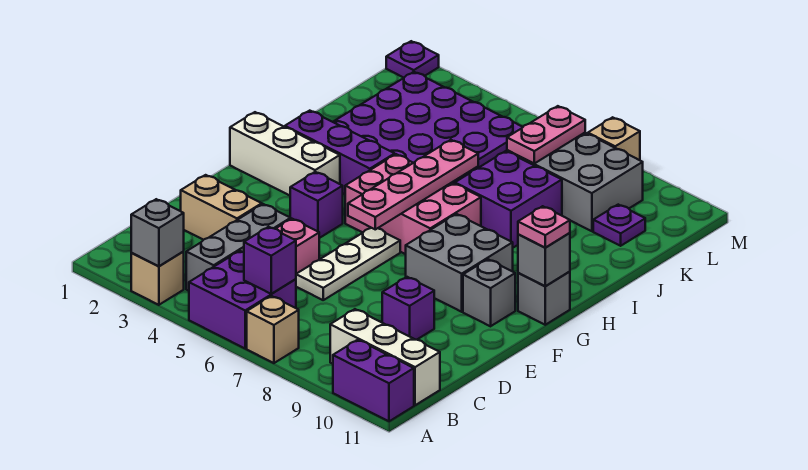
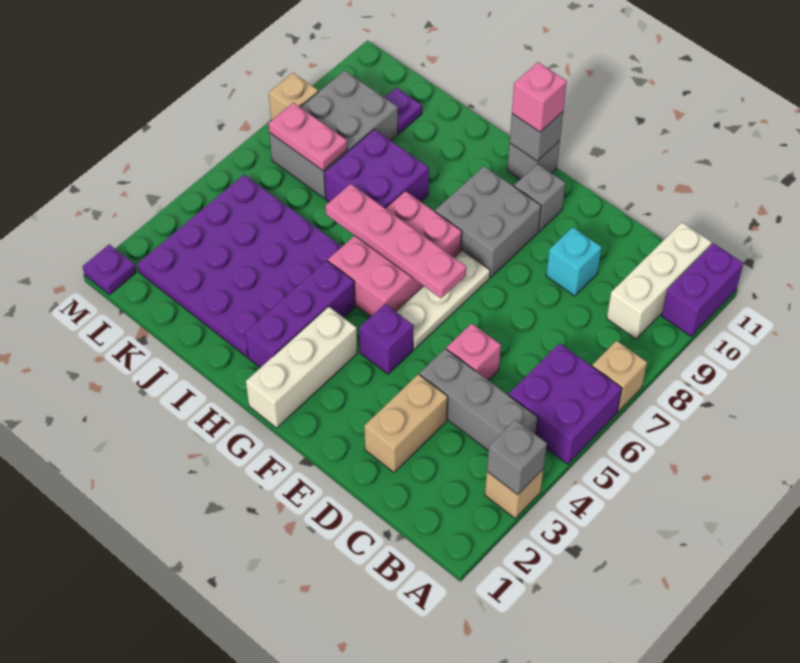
purple 1x1 brick [244,227,296,294] -> none
white 1x3 plate [296,228,400,300] -> white 1x3 plate turned to [396,250,490,349]
purple 1x1 brick [382,277,434,340] -> cyan 1x1 brick [546,227,602,296]
pink 1x1 plate [518,206,570,248] -> pink 1x1 brick [512,62,567,132]

